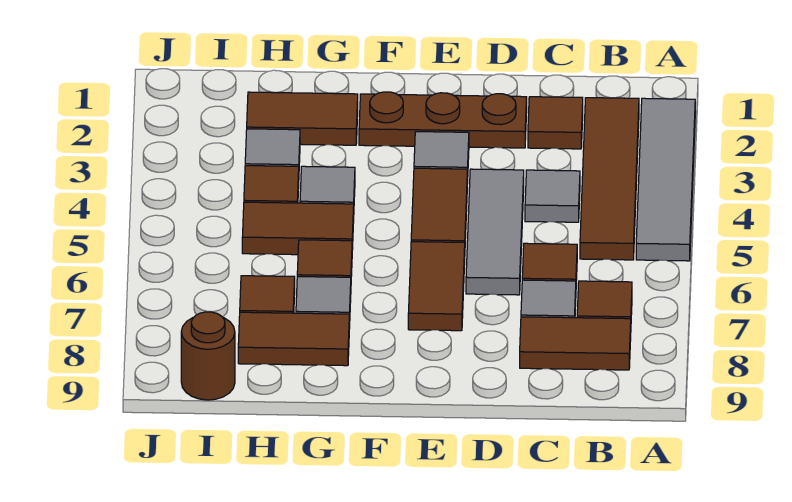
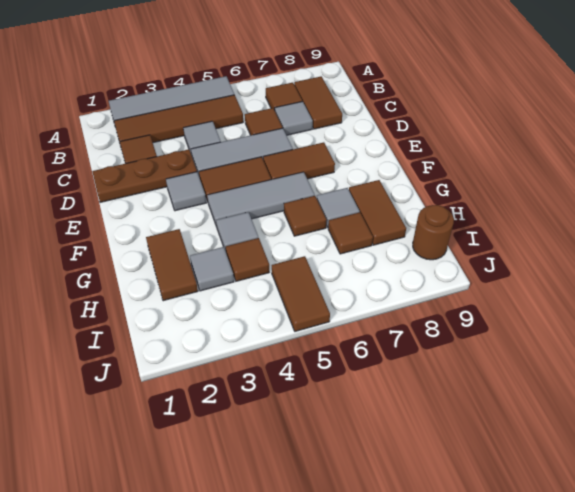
brown 1x3 plate [359,92,527,148] -> brown 1x3 plate turned to [92,149,197,202]
none -> grey 1x3 tile [207,172,315,227]
brown 1x2 tile [242,202,354,255] -> brown 1x2 tile moved to [272,256,330,331]

